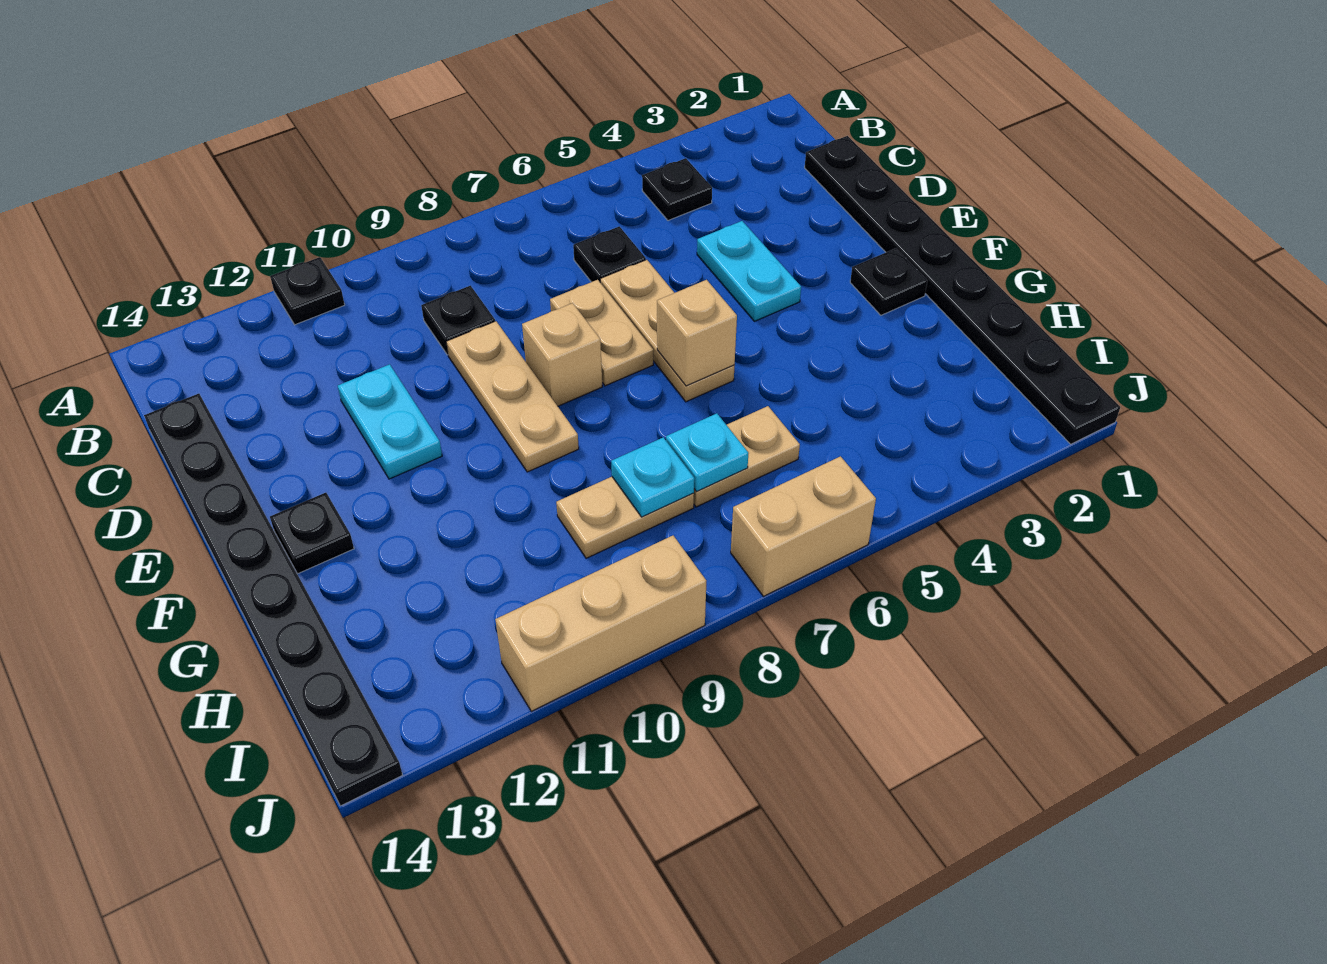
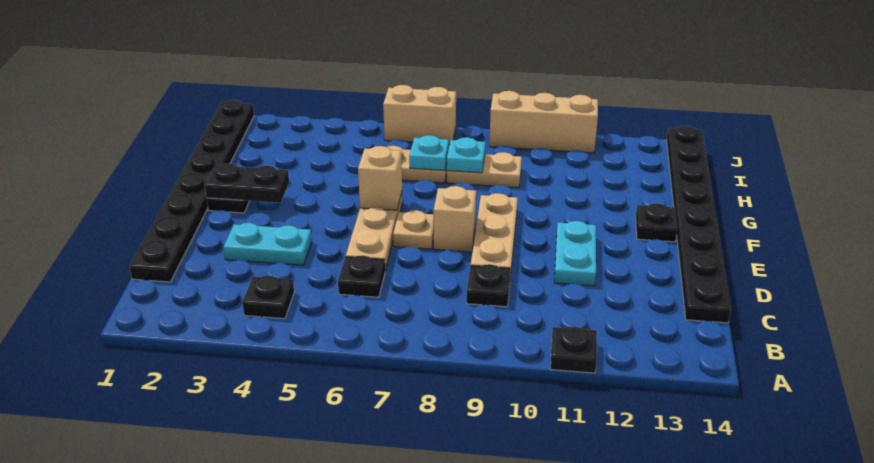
cyan 1x2 plate [697,221,801,321] -> cyan 1x2 plate turned to [223,223,312,265]
tan 1x2 plate [550,280,653,386] -> tan 1x1 plate [393,210,434,249]
none -> black 1x2 plate [205,163,289,203]

